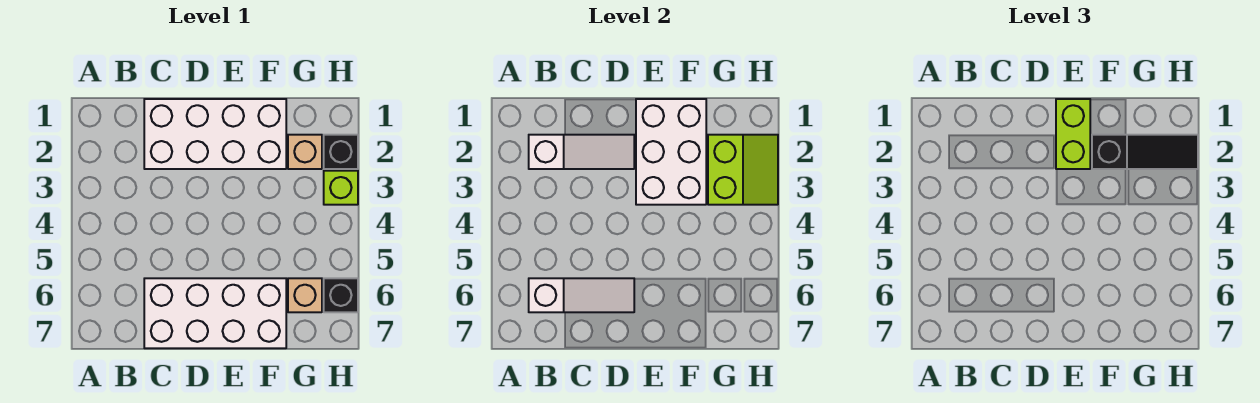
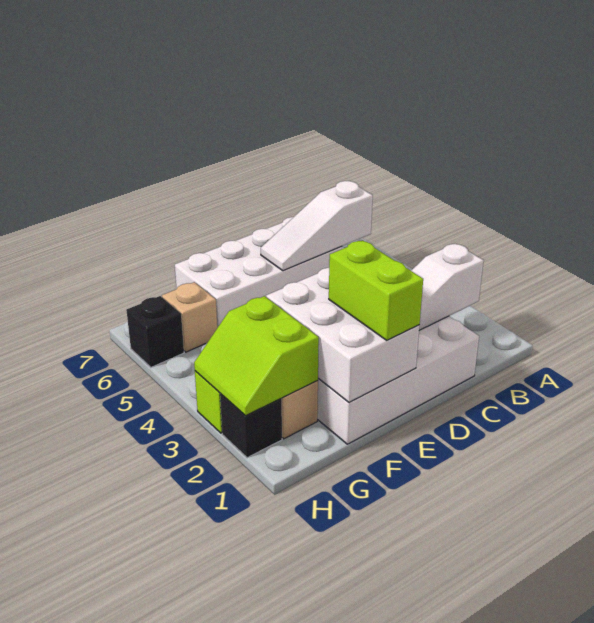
black 1x3 slope [1092,135,1198,169] -> none

